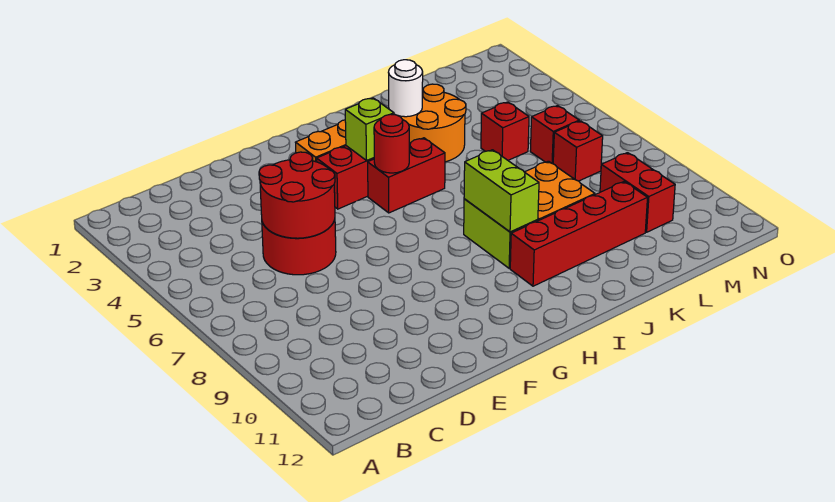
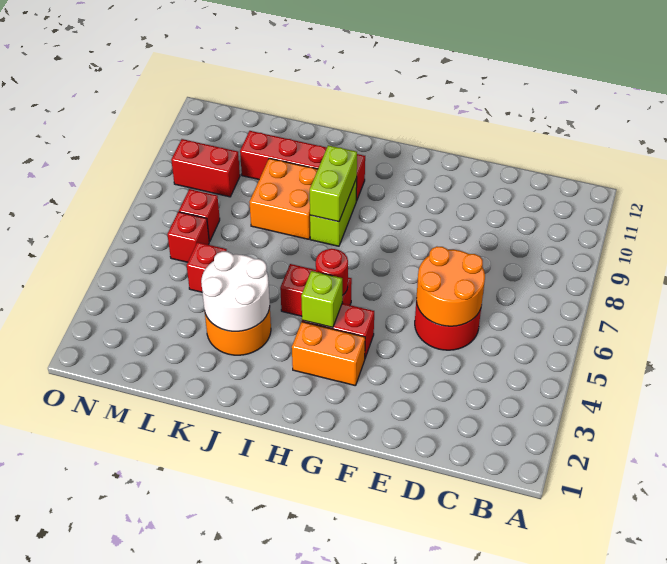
red 2x2 round brick [259,152,335,238] -> orange 2x2 round brick [416,247,485,326]
white 1x1 round brick [388,60,423,117] -> white 2x2 round brick [201,251,270,331]
red 1x2 brick [600,153,675,232] -> red 1x2 brick turned to [171,139,240,197]

